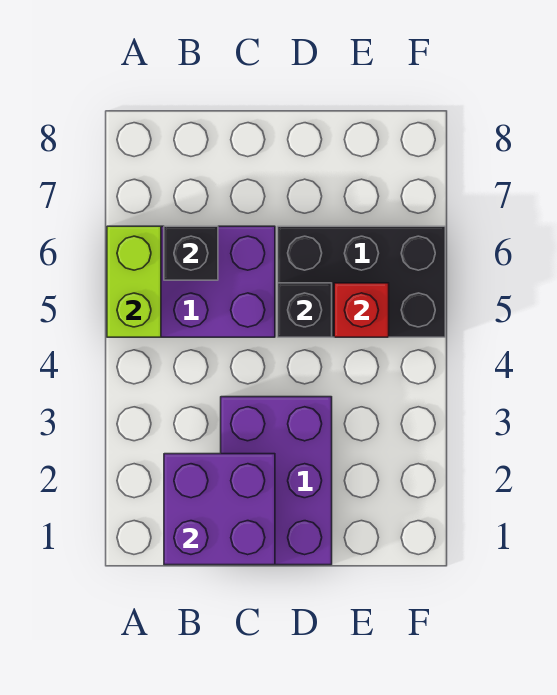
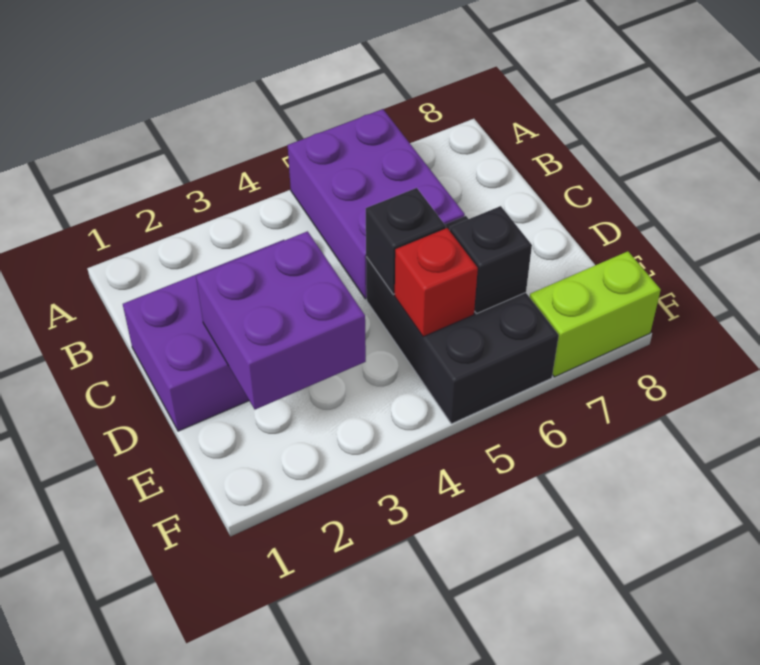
lime 1x2 brick [107,226,161,337] -> lime 1x2 brick moved to [530,251,661,377]
purple 2x2 brick [164,454,275,565] -> purple 2x2 brick moved to [196,231,366,409]
black 1x1 brick [164,226,218,280] -> black 1x1 brick moved to [450,206,532,313]

